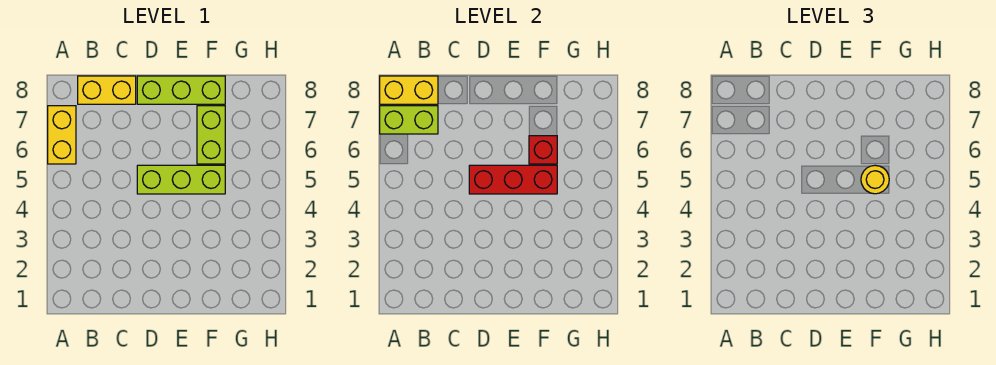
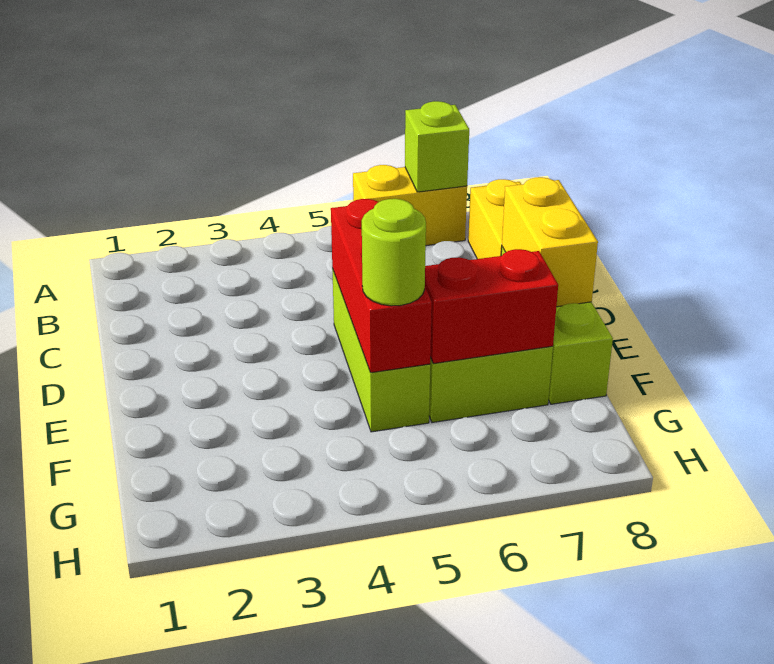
lime 1x2 brick [380,106,438,134] -> lime 1x1 brick [405,101,469,192]
yellow 1x2 brick [380,76,438,104] -> yellow 1x2 brick moved to [502,177,598,307]
yellow 1x1 round brick [861,165,889,194] -> lime 1x1 round brick [362,199,426,306]
red 1x1 brick [529,136,557,164] -> red 1x2 brick [425,249,558,364]

